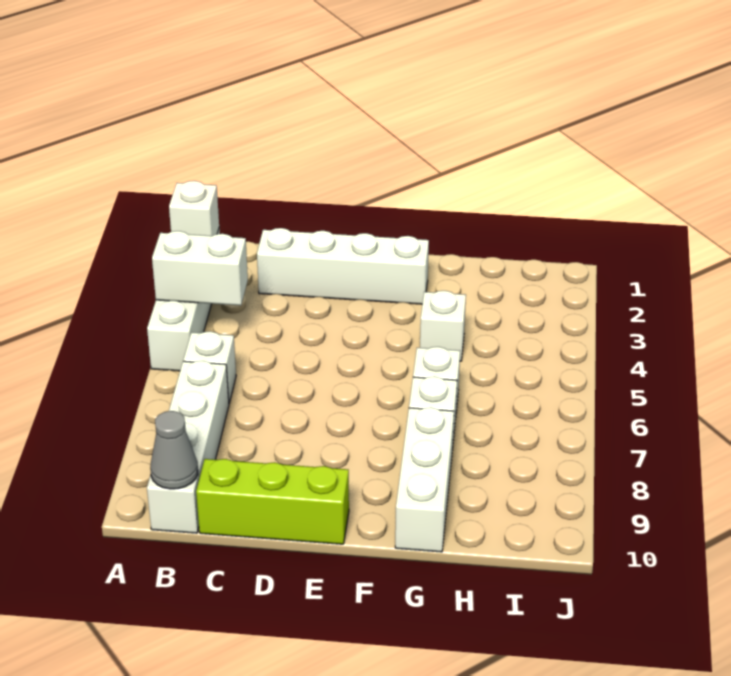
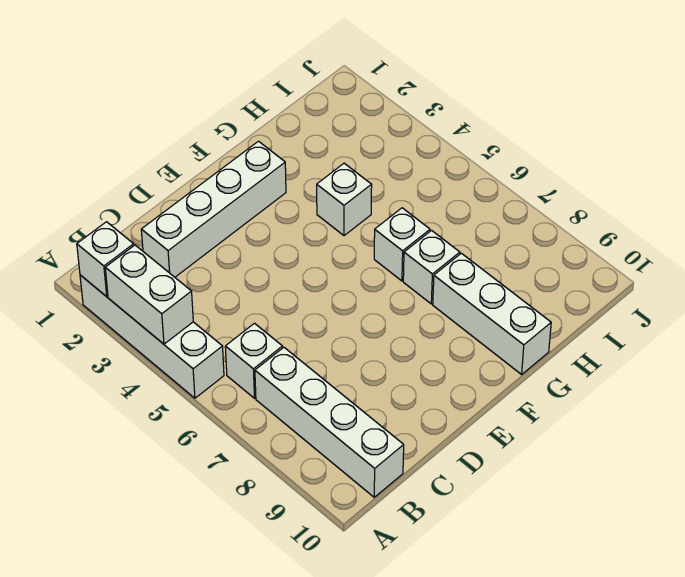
white 1x2 brick [152,231,248,306] -> white 1x2 brick turned to [105,245,193,344]
grey 1x1 cone [150,411,198,489] -> none
lime 1x3 brick [196,459,349,544] -> none

